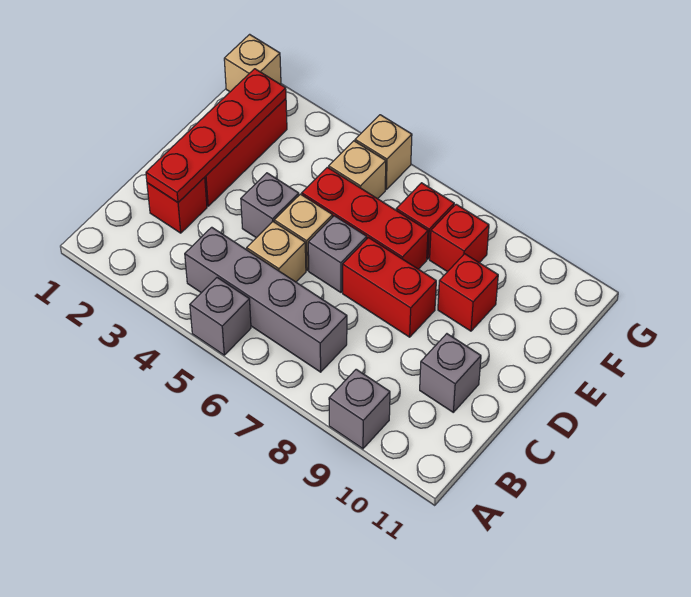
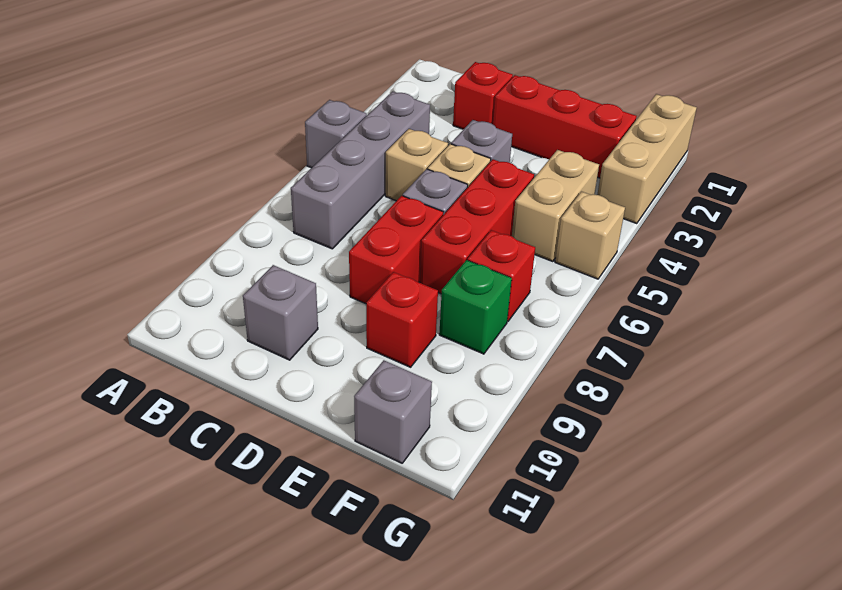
grey 1x1 brick [329,369,390,449] -> grey 1x1 brick moved to [354,360,432,463]
red 1x4 plate [146,69,286,202] -> none
tan 1x1 brick [329,141,386,199] -> tan 1x2 brick [512,150,599,262]
red 1x1 brick [430,204,489,272] -> green 1x1 brick [439,260,512,354]
tan 1x1 brick [224,34,281,92] -> tan 1x3 brick [597,94,697,224]

